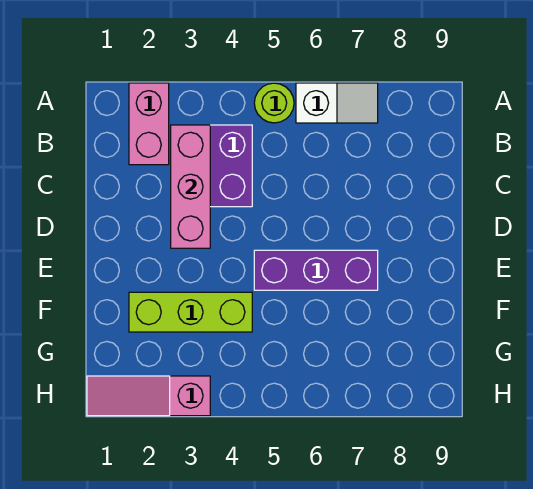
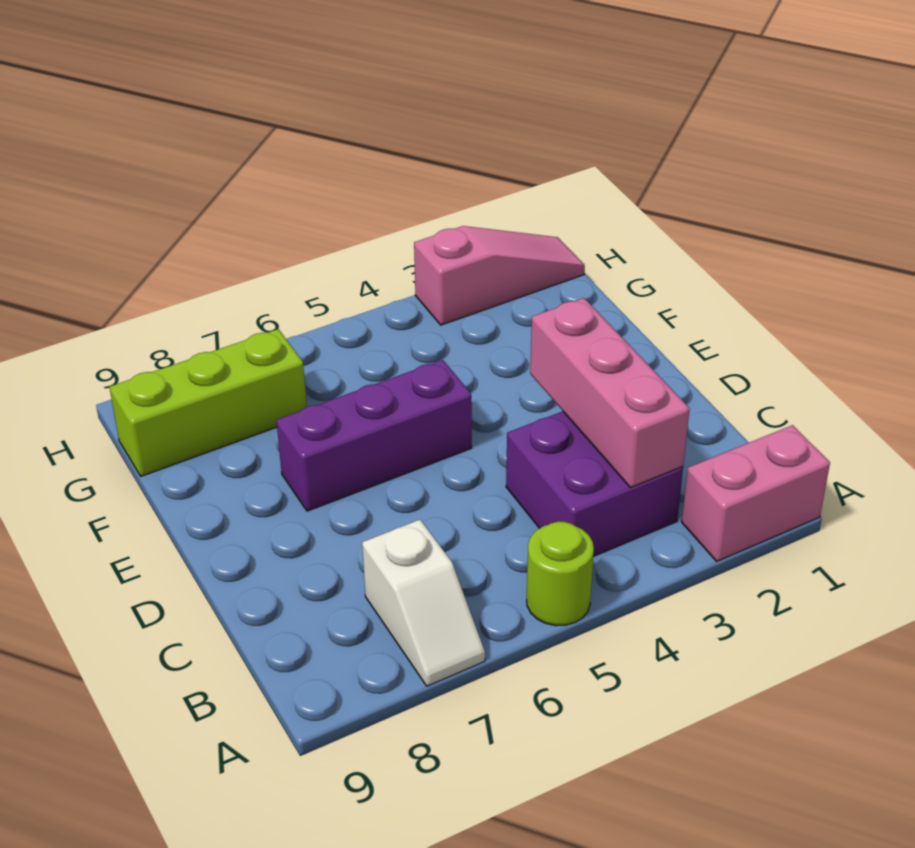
pink 1x2 brick [129,83,169,165] -> pink 1x2 brick turned to [682,425,830,561]
white 1x2 slope [296,83,378,123] -> white 1x2 slope turned to [362,520,485,686]
lime 1x3 brick [129,292,252,332] -> lime 1x3 brick moved to [110,329,307,476]

